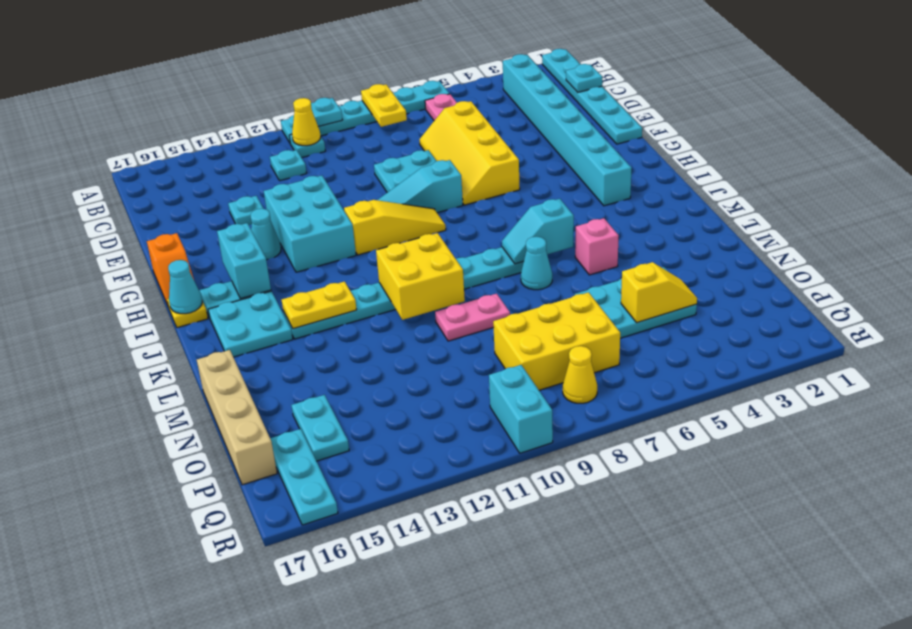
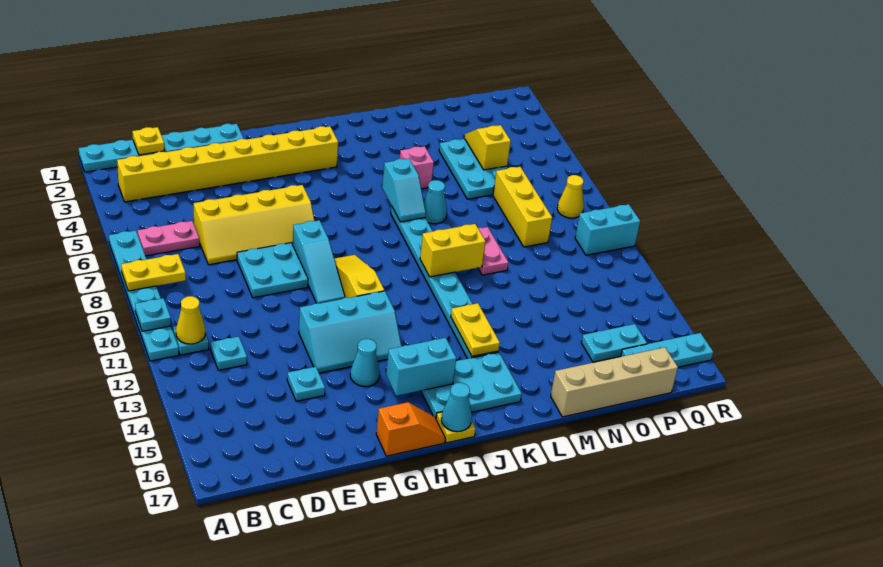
cyan 1x8 brick [503,54,631,206] -> yellow 1x8 brick [117,126,338,202]
cyan 1x1 plate [566,64,602,92] -> yellow 1x1 plate [132,127,165,155]
cyan 2x3 brick [264,176,356,272] -> cyan 2x3 slope [299,291,402,373]
yellow 2x2 brick [376,233,465,320] -> yellow 1x2 brick [420,224,486,277]
yellow 2x3 brick [493,292,620,390] -> yellow 1x3 brick [493,167,552,247]

